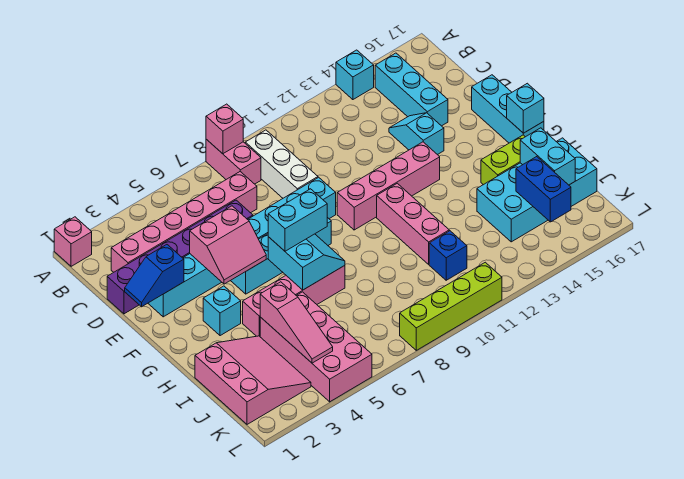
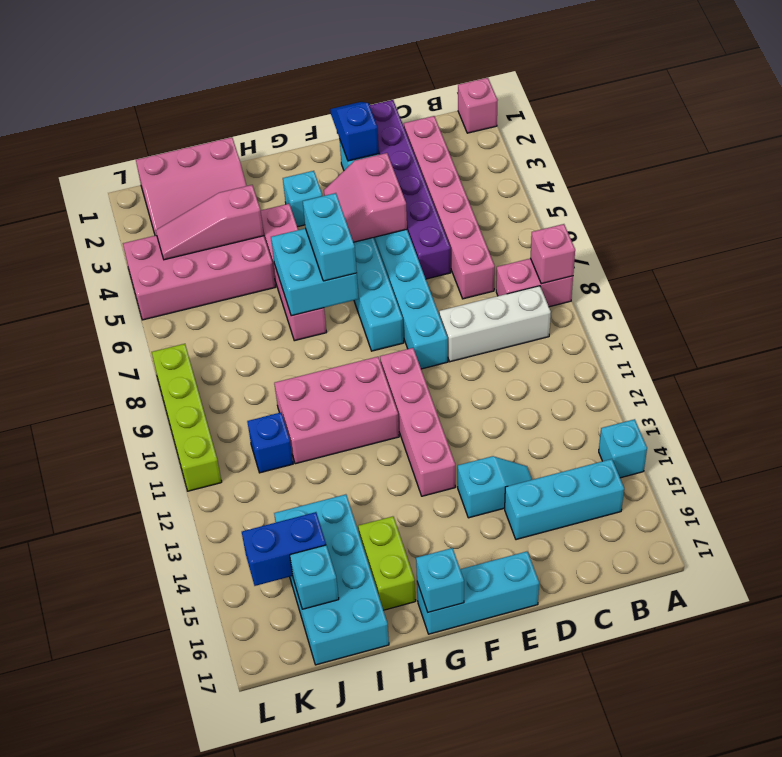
cyan 2x2 slope [268,234,345,290] -> cyan 2x2 brick [271,229,359,316]
pink 1x3 brick [377,183,449,264] -> pink 2x3 brick [274,357,399,464]
cyan 1x2 brick [520,128,575,185] -> cyan 1x1 brick [290,545,339,609]

